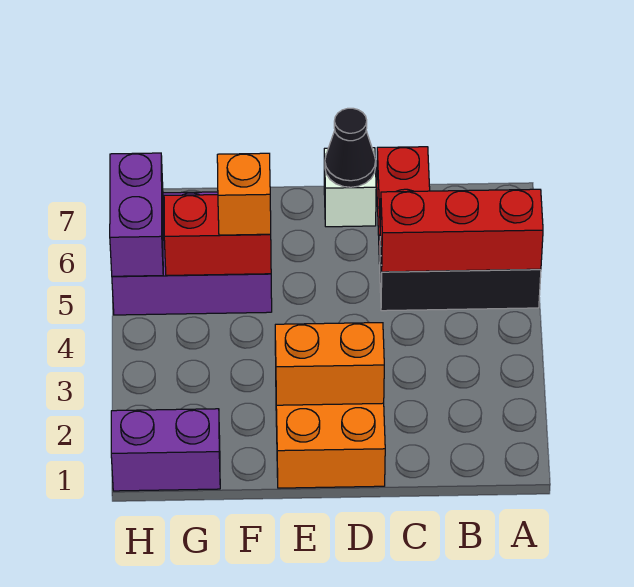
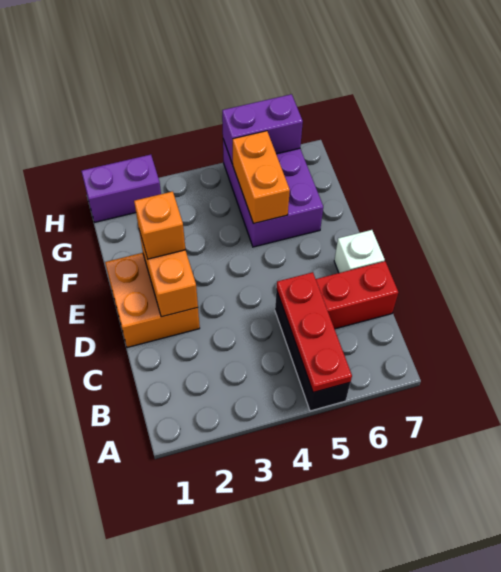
red 1x3 brick [380,189,543,272] -> red 1x3 plate [276,272,352,392]
black 1x1 cone [325,108,376,187] -> none
red 1x2 brick [164,195,271,275] -> orange 1x2 brick [233,131,290,224]
orange 1x1 brick [217,153,271,235] -> orange 1x1 brick moved to [134,191,185,259]
purple 1x2 brick [111,409,220,491] -> purple 1x2 brick turned to [81,155,161,222]

